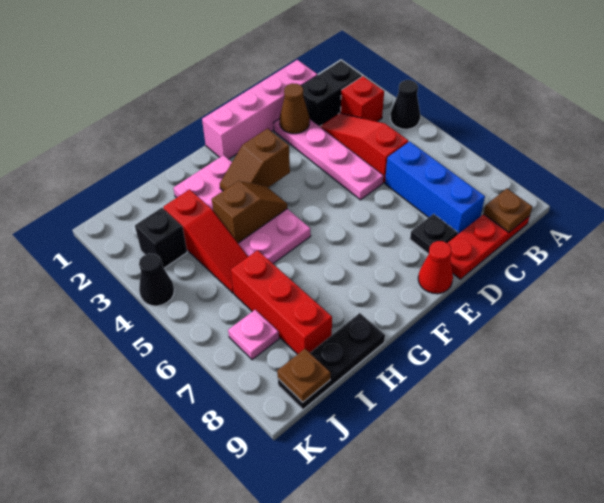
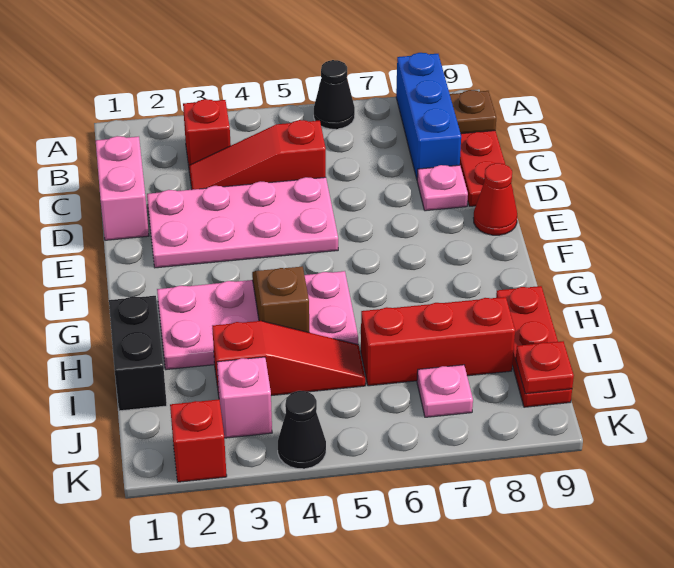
black 1x1 cone [390,80,420,129] -> black 1x1 cone moved to [314,60,355,129]
black 1x2 brick [302,61,362,126] -> black 1x2 brick moved to [109,296,167,411]
pink 1x4 brick [202,60,317,159] -> pink 1x2 brick [96,136,149,240]
blue 1x3 brick [385,141,485,234] -> blue 1x3 brick turned to [396,53,461,179]
pink 1x4 plate [274,119,383,200] -> pink 2x4 plate [147,177,338,268]
brown 1x1 cone [280,83,310,134] -> none
black 1x1 plate [410,214,458,254] -> pink 1x1 plate [417,165,468,211]
brown 1x2 slope [220,129,290,191] -> none
black 1x3 plate [278,313,385,409] -> red 1x3 plate [496,286,572,407]
black 1x1 brick [135,208,187,268] -> pink 1x1 brick [217,357,272,438]
brown 1x1 plate [277,349,330,402] -> red 1x1 plate [516,341,574,394]
none -> red 1x1 brick [170,399,227,482]

